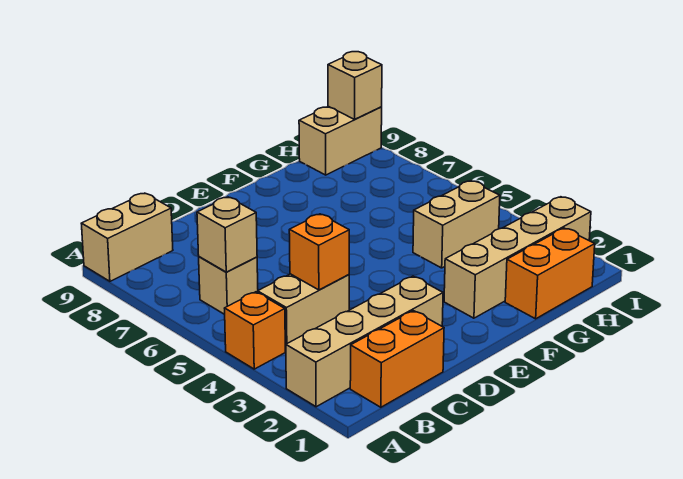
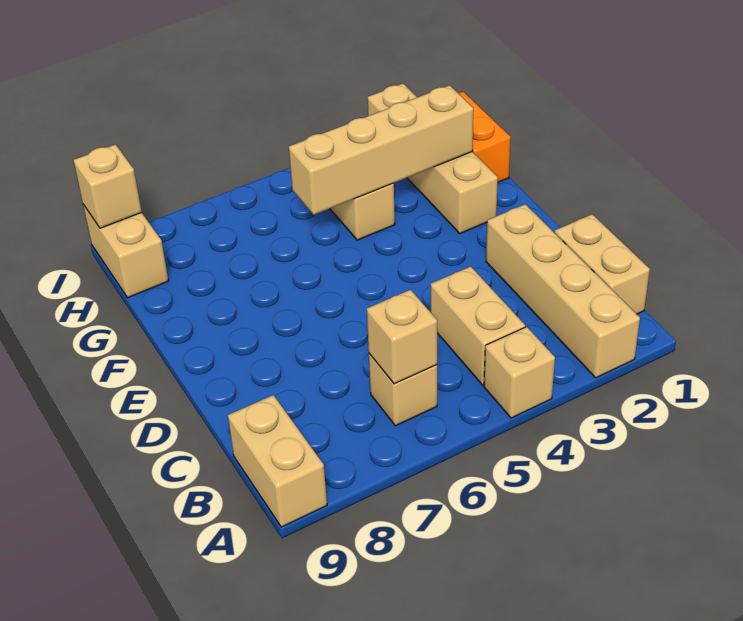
orange 1x1 brick [225,292,285,369] -> tan 1x1 brick [484,327,555,418]
orange 1x2 brick [350,311,444,407] -> tan 1x2 brick [554,214,650,314]
orange 1x1 brick [289,214,349,290] -> none
none -> tan 1x4 brick [289,85,473,215]

